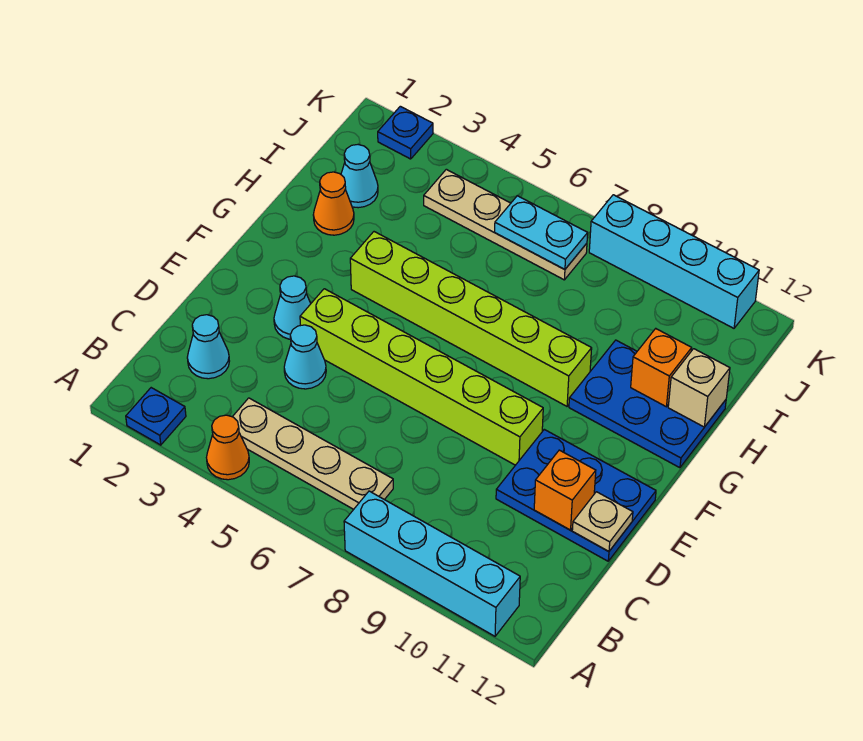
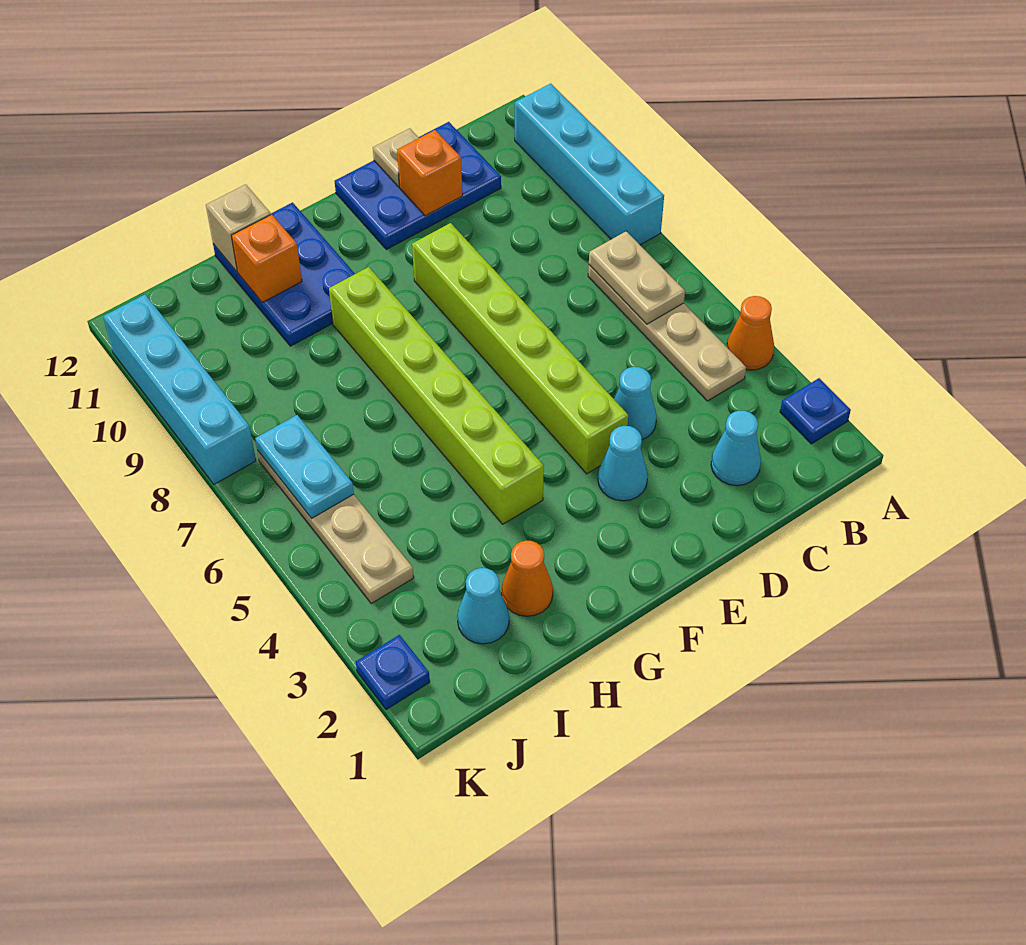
none -> tan 1x2 plate [589,231,685,324]
blue 2x3 plate [496,429,656,561] -> blue 2x3 plate turned to [335,122,501,249]

